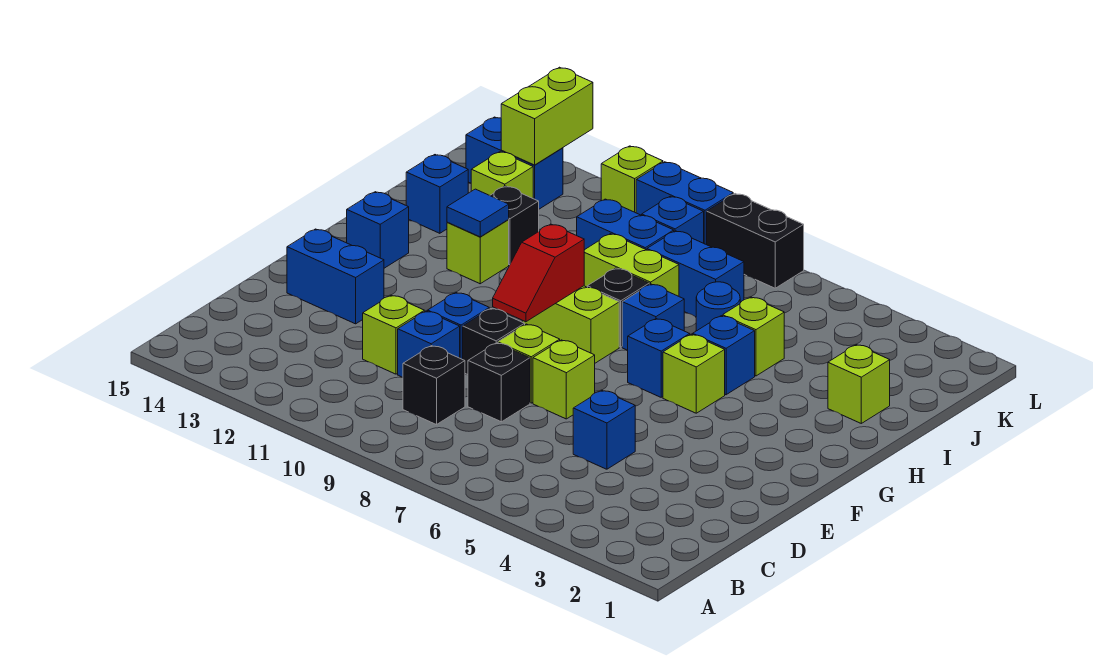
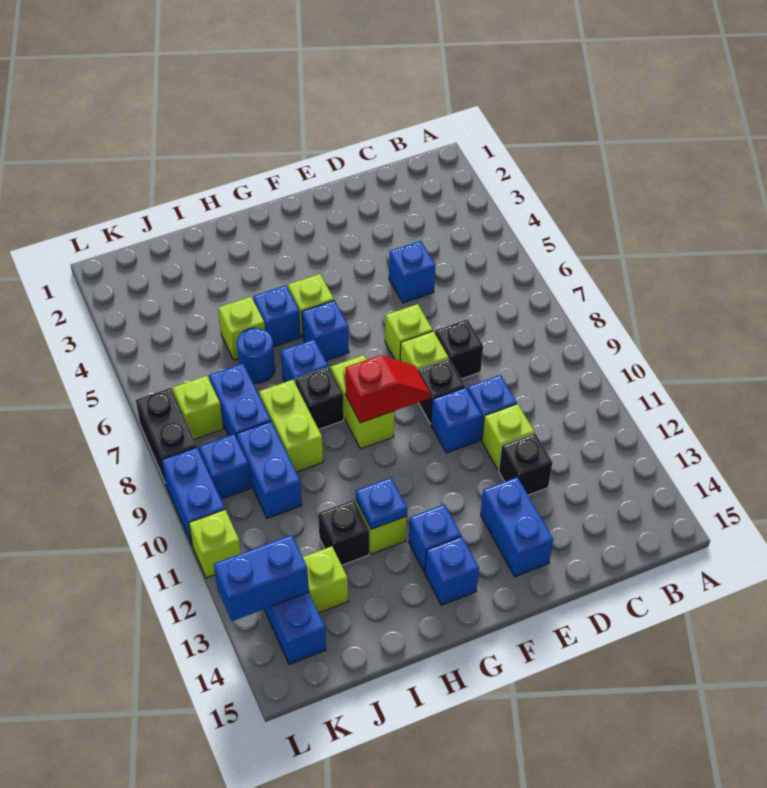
black 1x1 brick [403,346,465,425] -> black 1x1 brick moved to [499,433,552,495]
blue 1x1 tile [447,189,509,237] -> blue 1x1 plate [356,478,407,529]
lime 1x1 brick [828,345,890,423] -> lime 1x1 brick moved to [173,376,223,439]
blue 1x1 brick [406,155,468,233] -> blue 1x1 brick moved to [408,504,461,572]
lime 1x2 brick [501,67,593,165] -> blue 1x2 brick [214,535,309,621]

